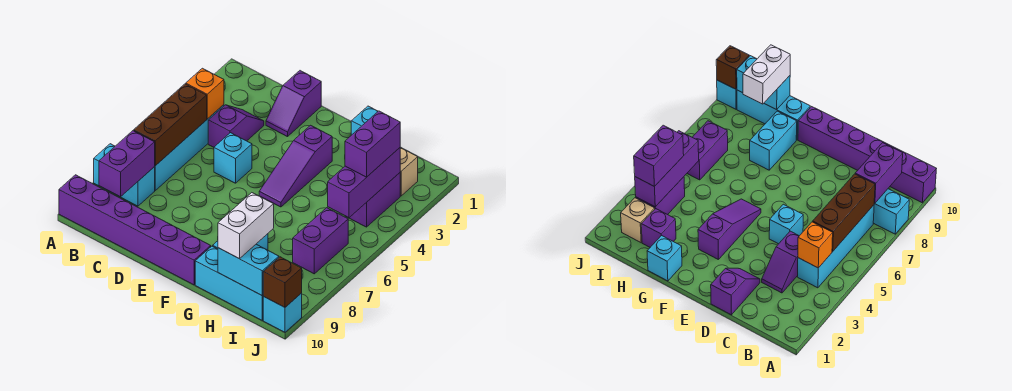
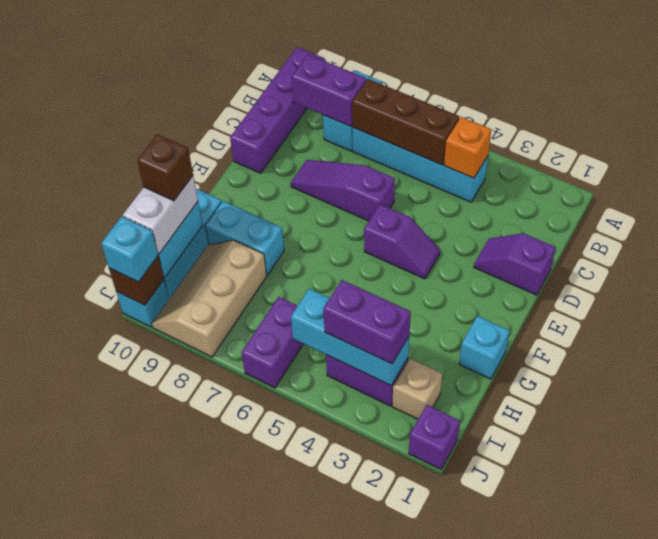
purple 1x6 brick [59,175,211,285] -> purple 1x4 brick [230,47,324,173]
purple 1x2 slope [208,105,264,147] -> purple 1x2 slope moved to [364,204,440,279]
cyan 1x1 brick [214,133,252,183] -> cyan 1x1 brick moved to [101,216,158,282]
purple 1x3 slope [259,125,332,207] -> purple 1x3 slope moved to [291,160,395,221]
purple 1x1 brick [641,209,676,247] -> purple 1x1 brick moved to [409,405,460,469]
none -> tan 2x3 slope [152,240,267,357]
white 1x2 brick [218,193,274,259] -> white 1x2 brick turned to [123,176,198,254]
none -> brown 1x1 brick [137,134,193,201]
purple 1x3 brick [328,148,400,218] -> cyan 1x3 brick [291,289,409,386]
purple 1x2 brick [293,208,348,274] -> purple 1x2 brick turned to [242,297,303,388]

